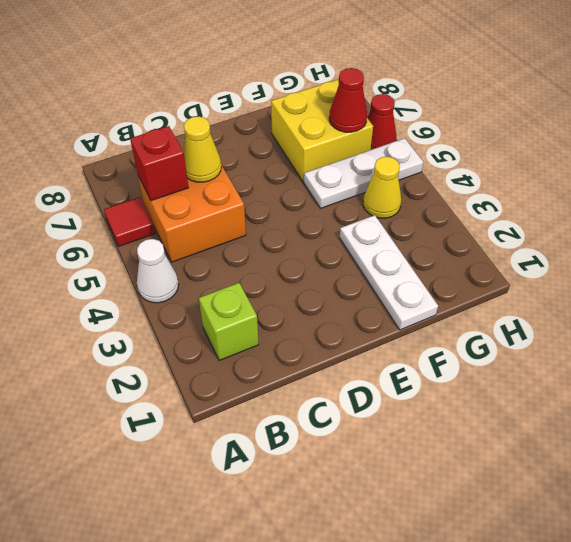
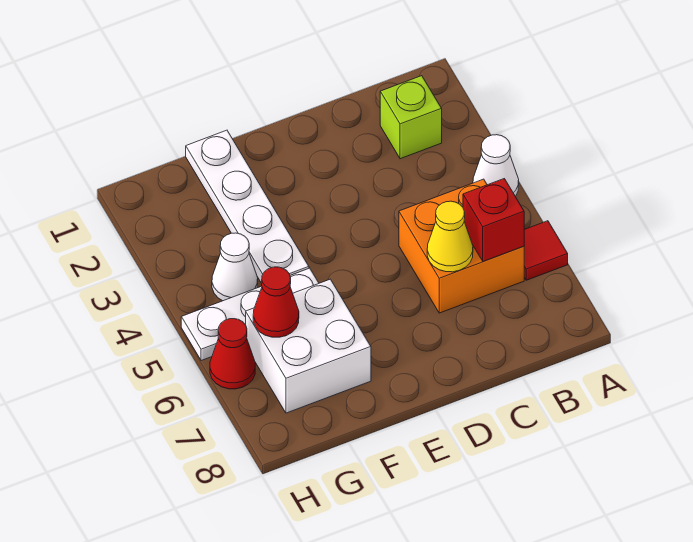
white 1x3 plate [340,215,438,330] -> white 1x4 plate [186,130,309,283]
yellow 2x2 brick [271,80,373,182] -> white 2x2 brick [246,279,371,413]
yellow 1x1 cone [363,157,401,218] -> white 1x1 cone [212,233,258,301]

